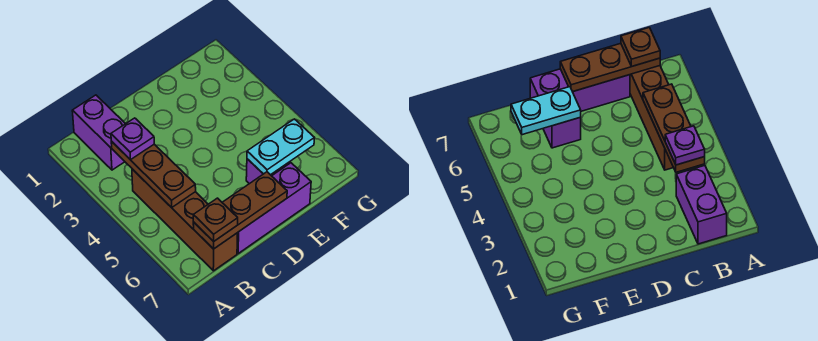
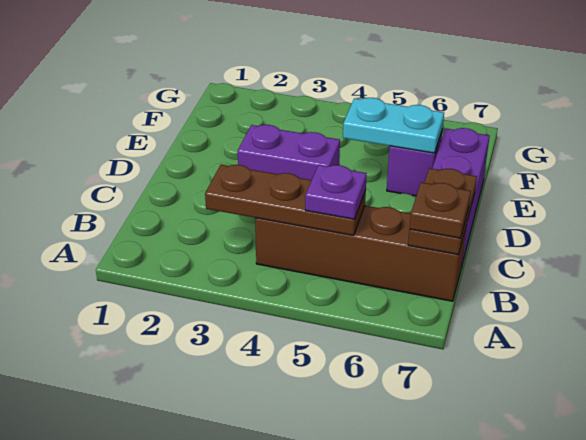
purple 1x2 brick [72,95,125,170] -> purple 1x2 brick moved to [238,125,340,180]
purple 1x1 plate [111,118,154,160] -> purple 1x1 plate moved to [305,165,367,219]
brown 1x3 plate [193,172,287,249] -> brown 1x2 plate [408,168,477,255]
cyan 1x2 plate [247,119,314,175] -> cyan 1x2 plate turned to [343,98,444,153]

